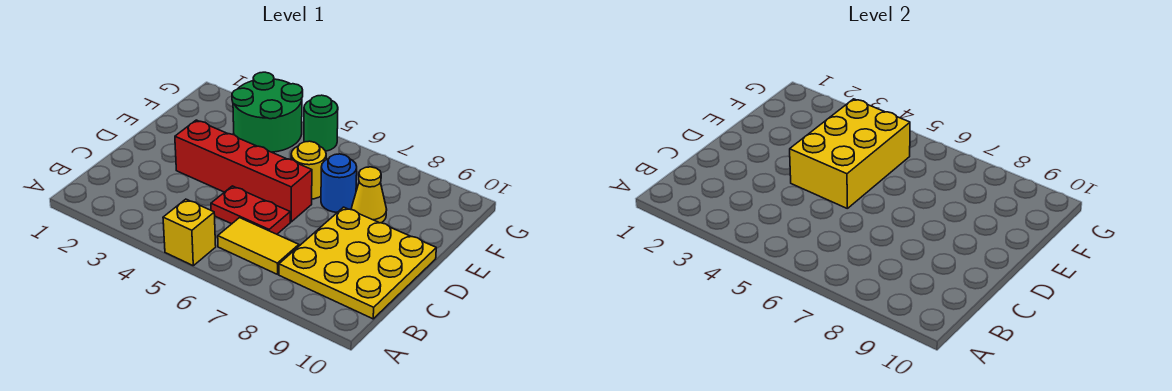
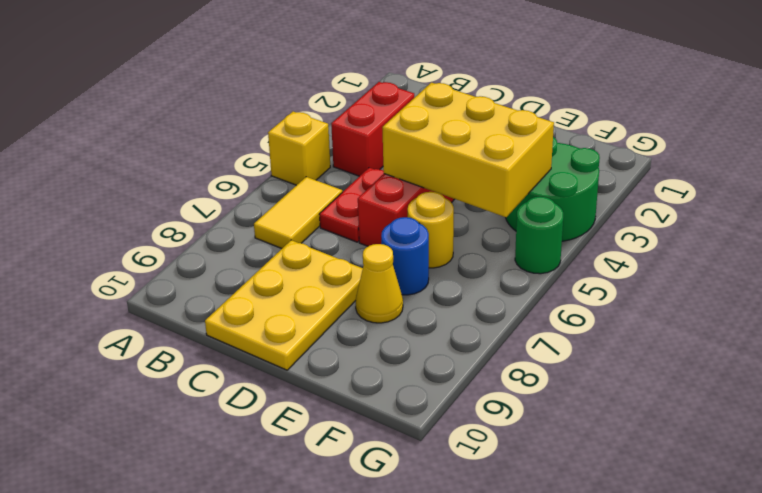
none -> red 1x2 brick [331,82,414,176]
yellow 3x3 plate [279,207,436,319] -> yellow 2x3 plate [205,240,363,370]

